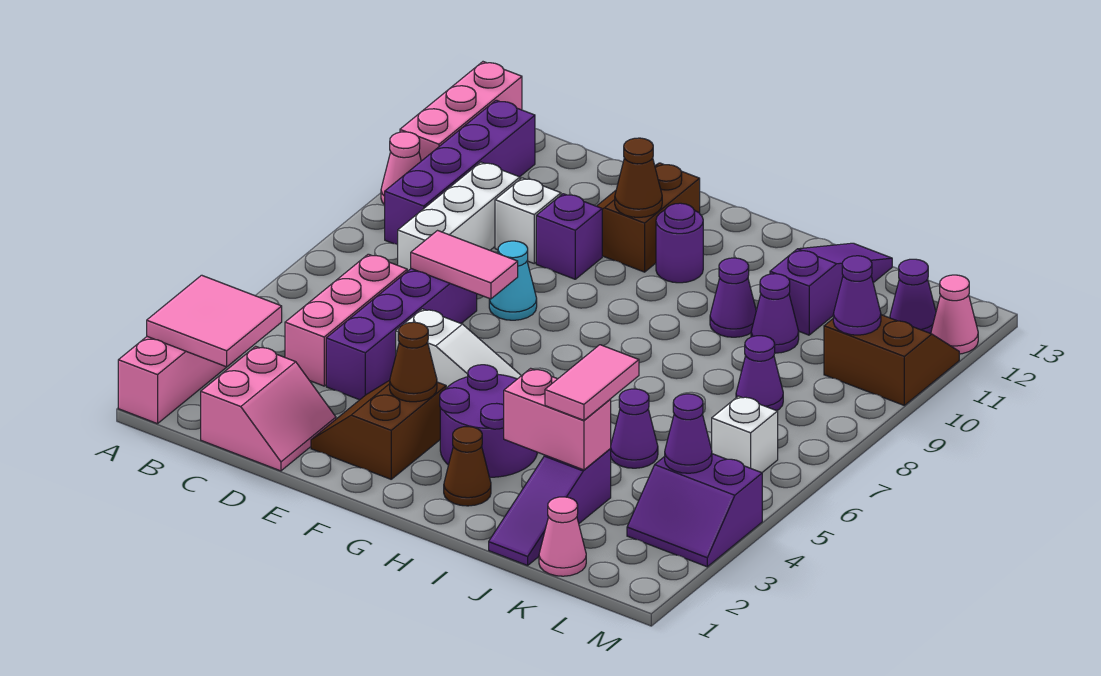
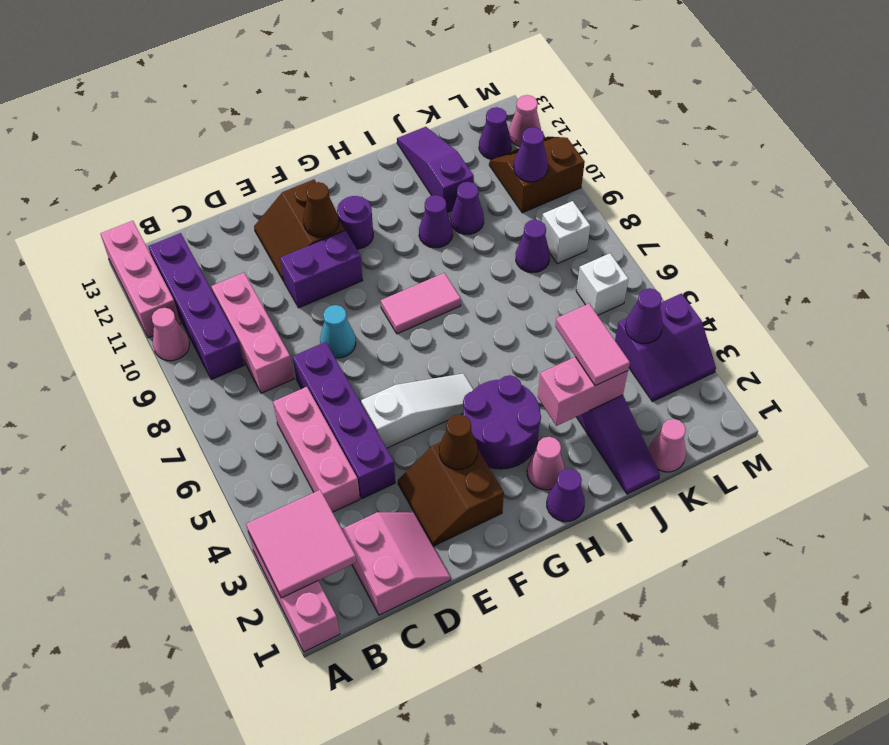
white 1x3 brick [398,162,520,271] -> pink 1x3 brick [211,273,294,393]
pink 1x2 tile [411,231,518,299] -> pink 1x2 tile moved to [381,273,461,334]
white 1x1 brick [495,178,561,263] -> white 1x1 brick moved to [542,201,590,264]
purple 1x1 brick [536,194,602,279] -> purple 1x2 brick [280,231,363,308]
brown 1x1 cone [444,427,491,506] -> pink 1x1 cone [527,437,565,490]
purple 1x1 cone [610,389,658,468] -> purple 1x1 cone moved to [547,468,585,522]

